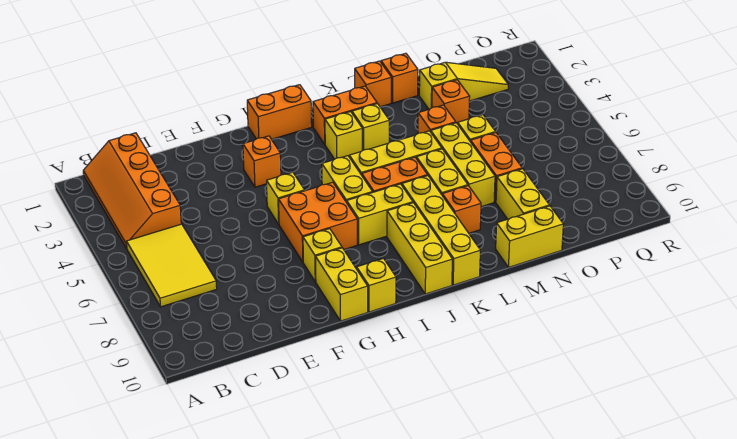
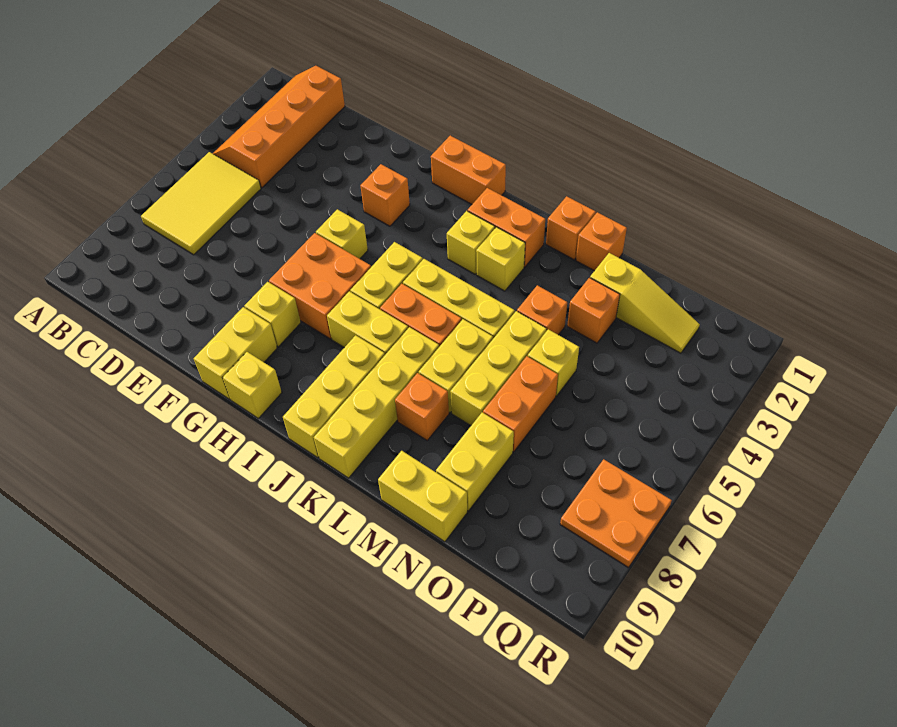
none -> orange 2x2 plate [560,459,672,568]

